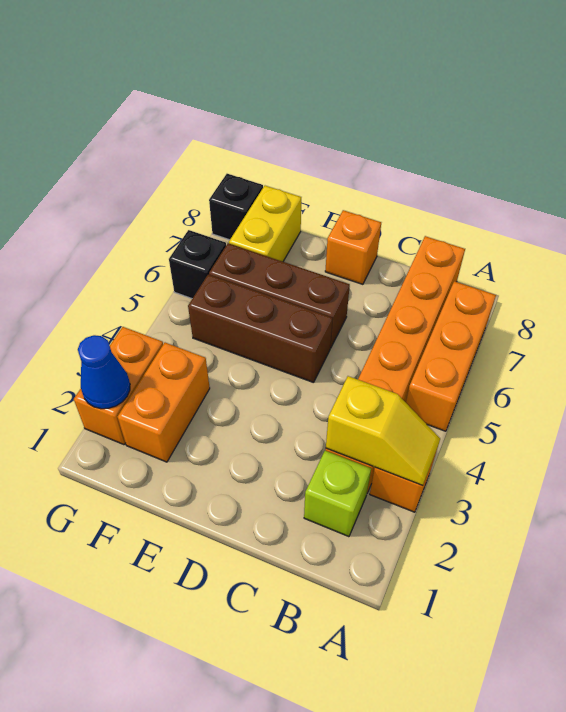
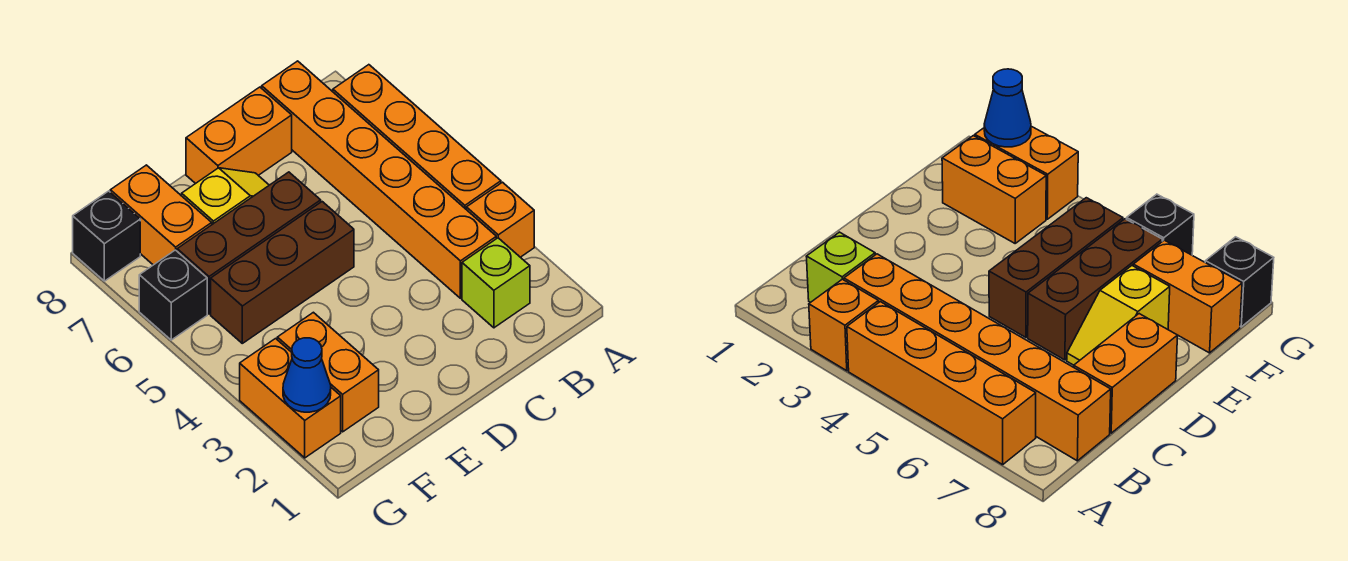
yellow 1x2 slope [326,376,440,486] -> yellow 1x2 slope moved to [182,168,269,224]
orange 1x3 brick [406,281,496,431] -> orange 1x4 brick [333,65,501,209]
orange 1x1 brick [325,210,381,284] -> orange 1x2 brick [186,87,292,184]
yellow 1x2 brick [229,186,301,262] -> orange 1x2 brick [110,165,212,265]

